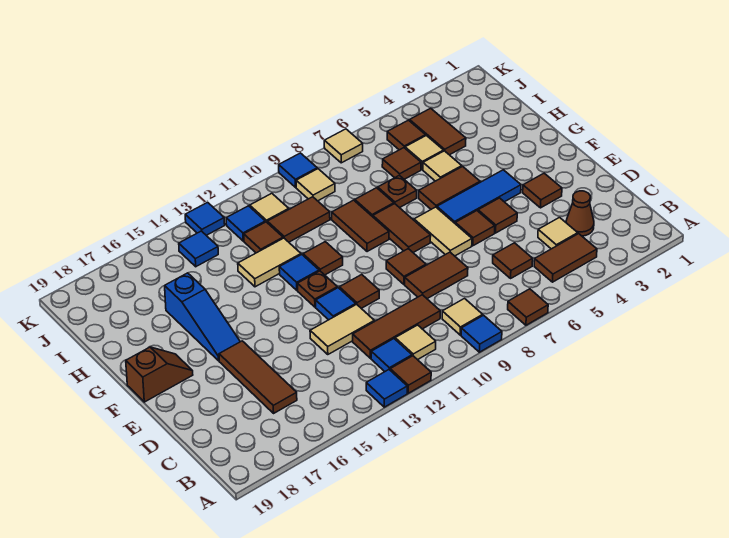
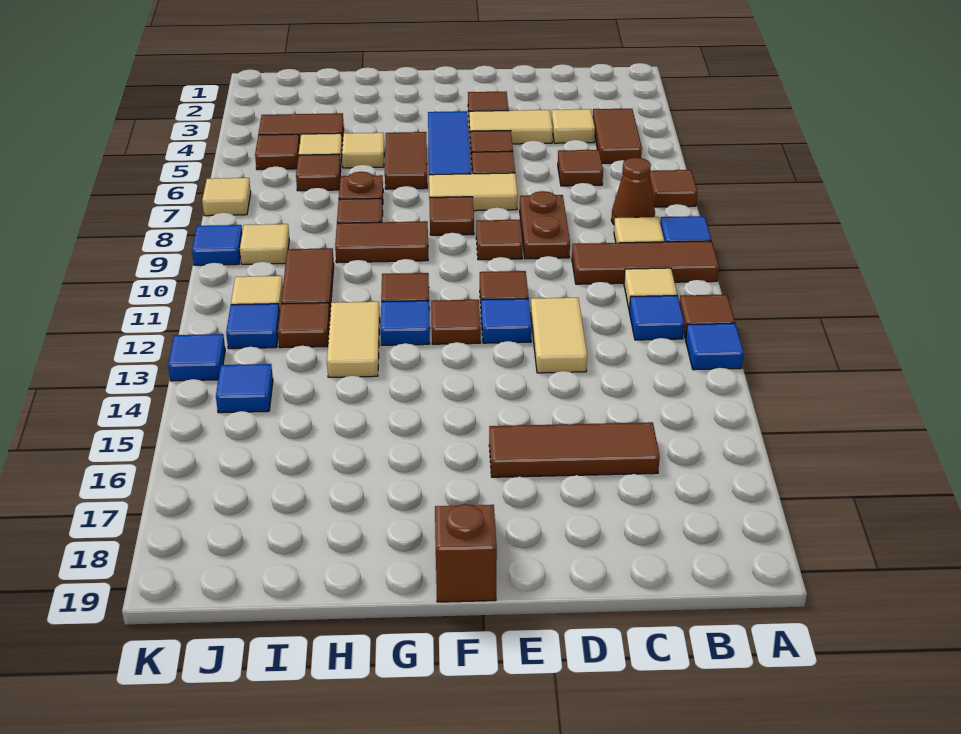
brown 1x1 cone [566,191,594,236] -> brown 1x1 cone moved to [611,158,655,224]
brown 1x3 tile [353,295,440,358] -> brown 1x3 tile turned to [572,241,719,284]
none -> tan 1x2 tile [469,110,553,144]
brown 1x2 tile [405,252,468,299] -> brown 1x2 plate [520,191,570,259]
brown 1x2 tile [373,204,431,252] -> brown 1x1 tile [429,197,474,235]
brown 1x1 plate [297,271,337,307] -> brown 1x1 tile [431,300,481,344]
blue 1x3 slope [165,273,240,361] -> none

